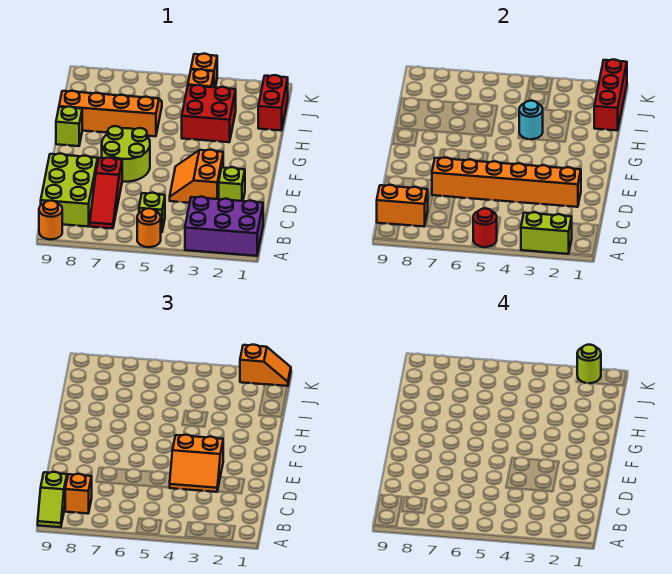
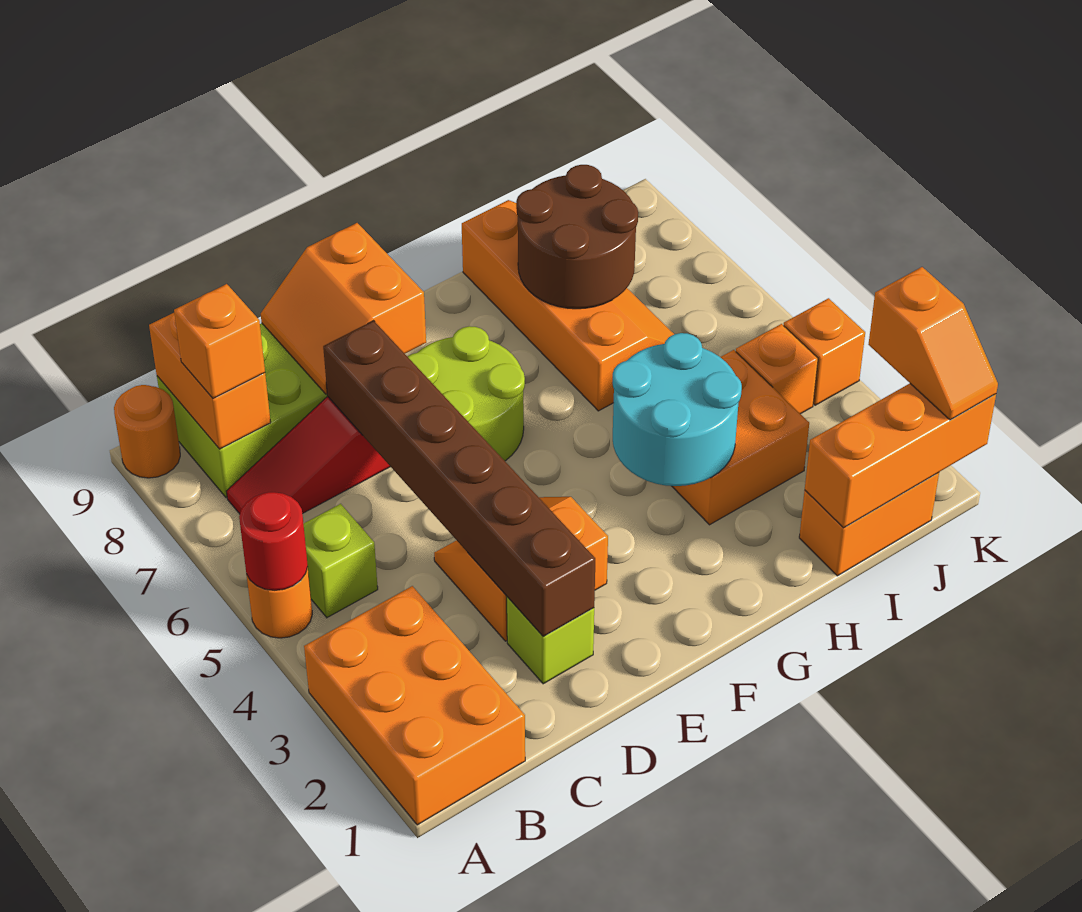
purple 2x3 brick [185,197,263,256] -> orange 2x3 brick [304,586,525,825]
lime 1x2 brick [521,212,572,254] -> none
lime 1x2 slope [38,472,67,527] -> none
orange 1x6 brick [432,158,581,207] -> brown 1x6 brick [323,321,595,636]
orange 2x2 slope [170,435,223,492] -> orange 2x2 slope moved to [261,223,426,394]
lime 1x1 brick [56,107,82,146] -> none
red 2x2 brick [182,85,236,142] -> orange 2x2 brick [672,350,809,525]
cyan 1x1 round brick [519,101,543,139] -> cyan 2x2 round brick [612,333,742,486]
none -> brown 2x2 round brick [516,165,638,309]
red 1x2 brick [258,75,288,131] -> orange 1x2 brick [799,472,939,576]
red 1x3 brick [594,60,627,131] -> orange 1x3 brick [805,384,996,528]
lime 1x1 round brick [577,345,601,383] -> none

